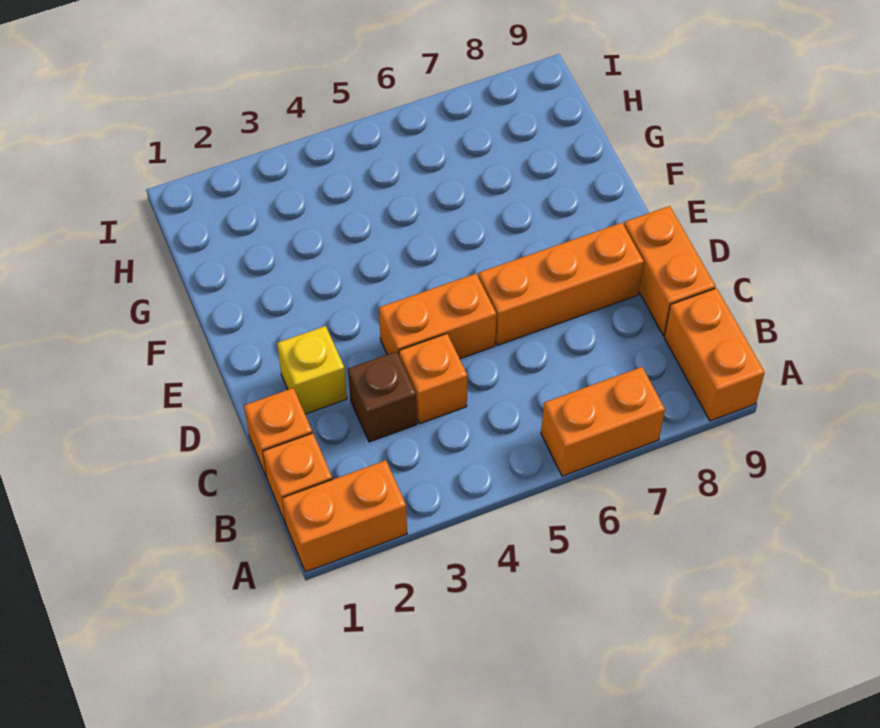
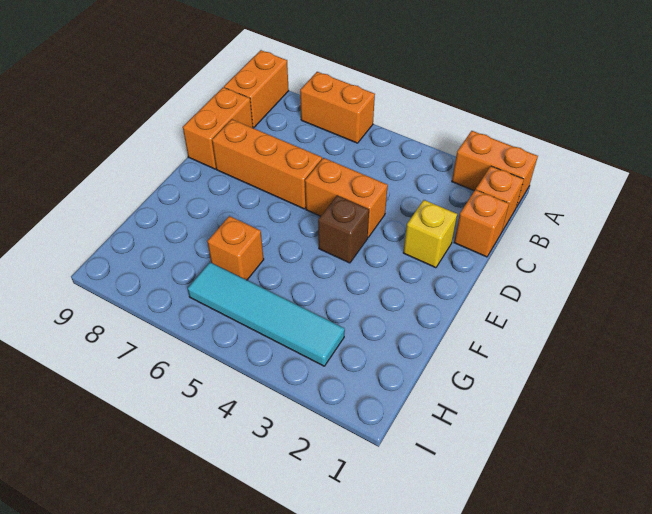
brown 1x1 brick [348,351,417,442] -> brown 1x1 brick moved to [318,195,369,263]
orange 1x1 brick [399,334,467,424] -> orange 1x1 brick moved to [207,216,264,280]
none -> cyan 1x4 tile [188,262,345,366]

